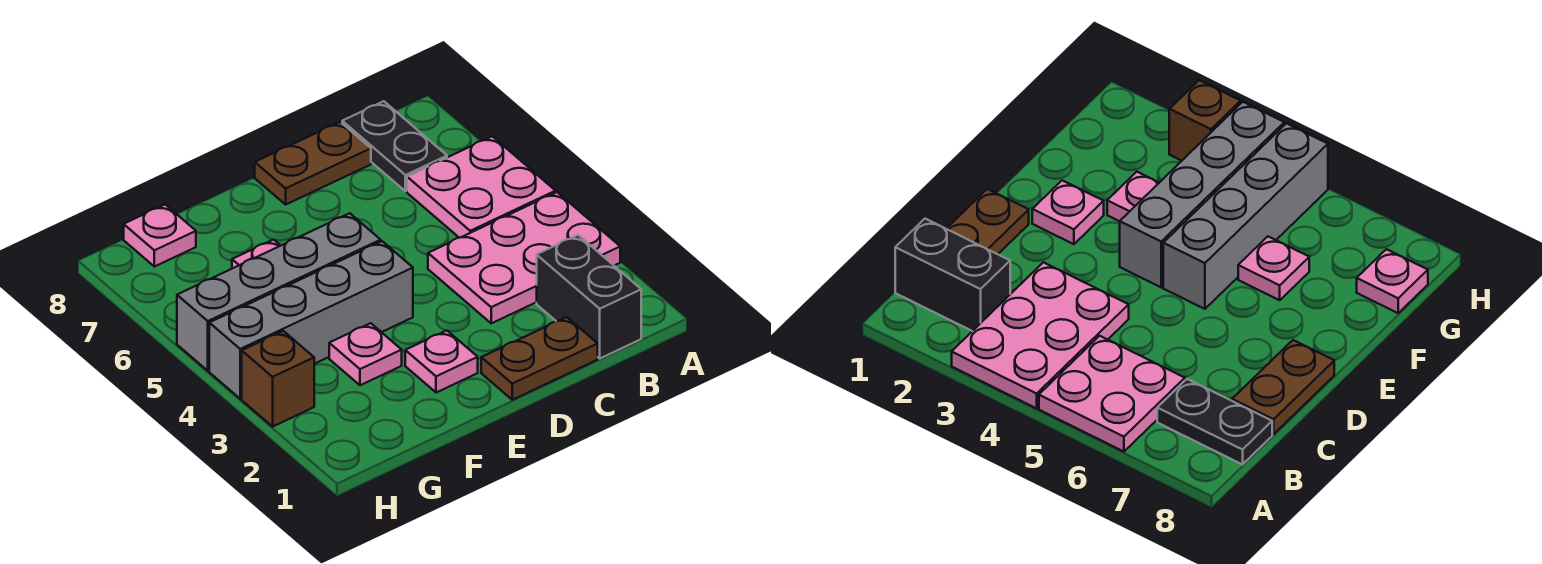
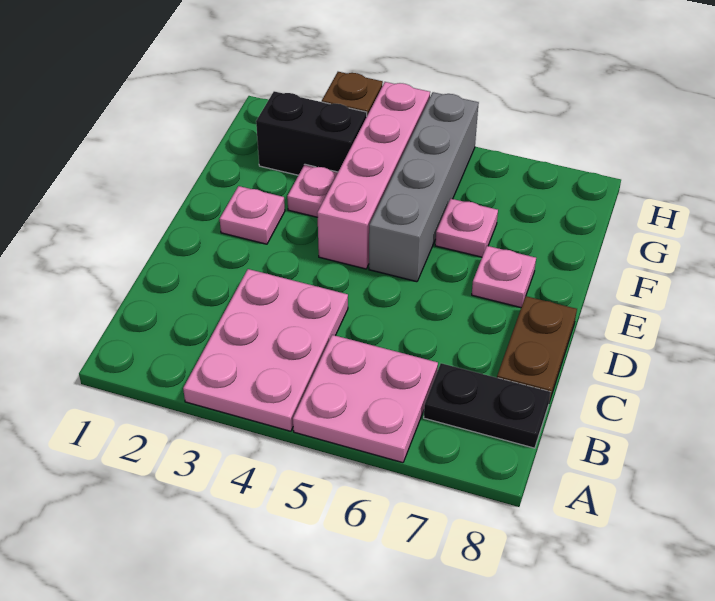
black 1x2 brick [537,235,641,358] -> black 1x2 brick moved to [256,91,367,175]
brown 1x2 plate [481,317,598,400] -> none
grey 1x4 brick [209,241,413,399] -> pink 1x4 brick [317,82,430,269]
pink 1x1 plate [124,205,196,267] -> pink 1x1 plate moved to [472,246,536,308]

